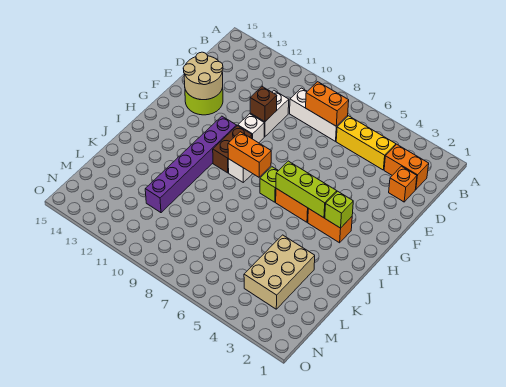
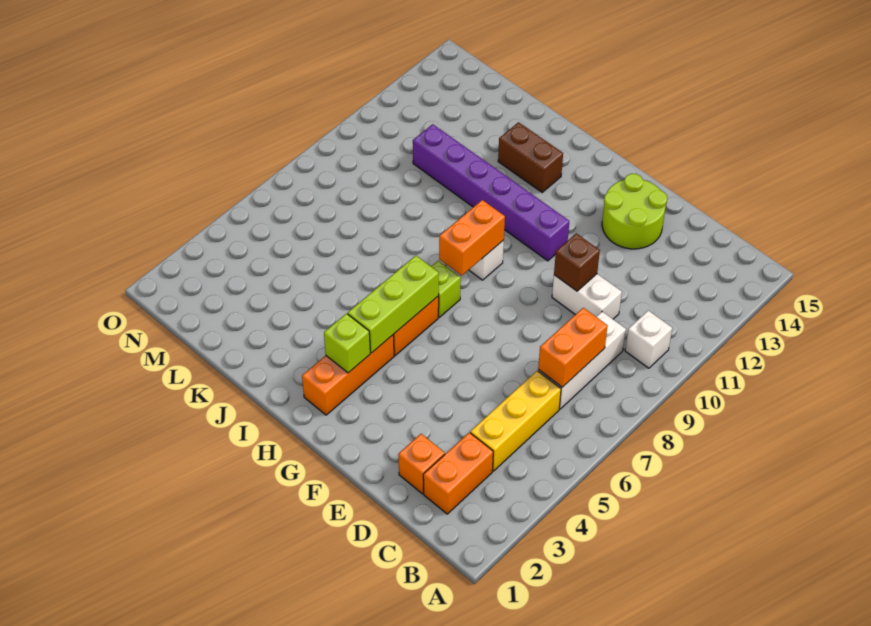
tan 2x2 round brick [183,52,223,100] -> none
white 1x1 brick [238,114,264,143] -> white 1x1 brick moved to [625,311,672,368]
brown 1x2 brick [213,126,252,173] -> brown 1x2 brick moved to [498,122,563,192]
orange 1x2 brick [308,208,352,243] -> orange 1x3 brick [302,335,394,415]
tan 2x3 brick [244,235,315,309] -> none

